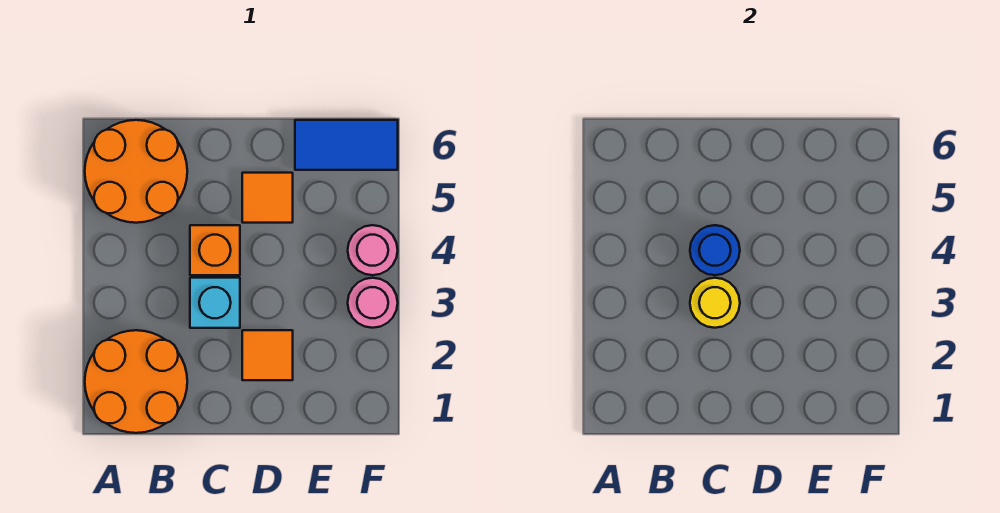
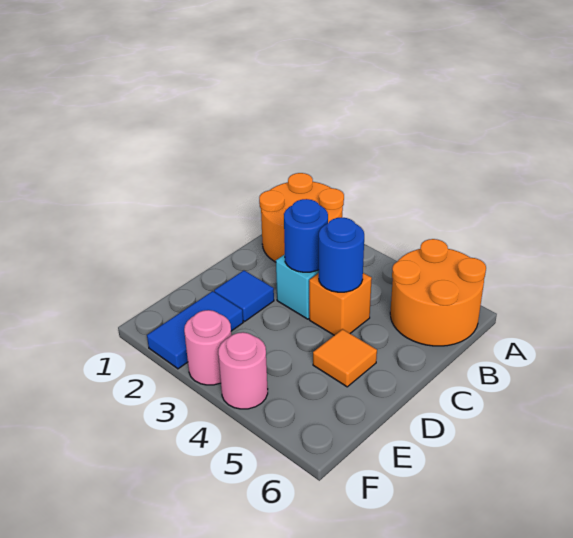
yellow 1x1 round brick [690,278,740,328] -> blue 1x1 round brick [284,199,328,272]
orange 1x1 tile [242,330,293,380] -> blue 1x1 tile [214,271,274,321]
blue 1x2 tile [295,120,398,170] -> blue 1x2 tile moved to [147,291,243,369]

